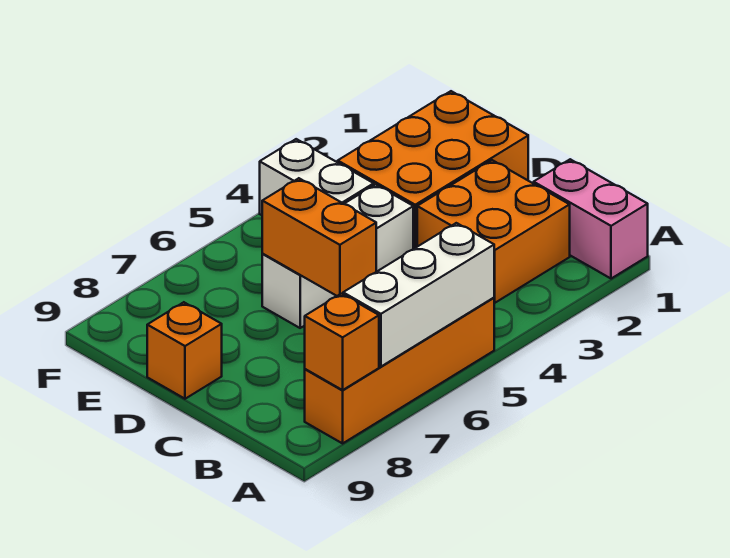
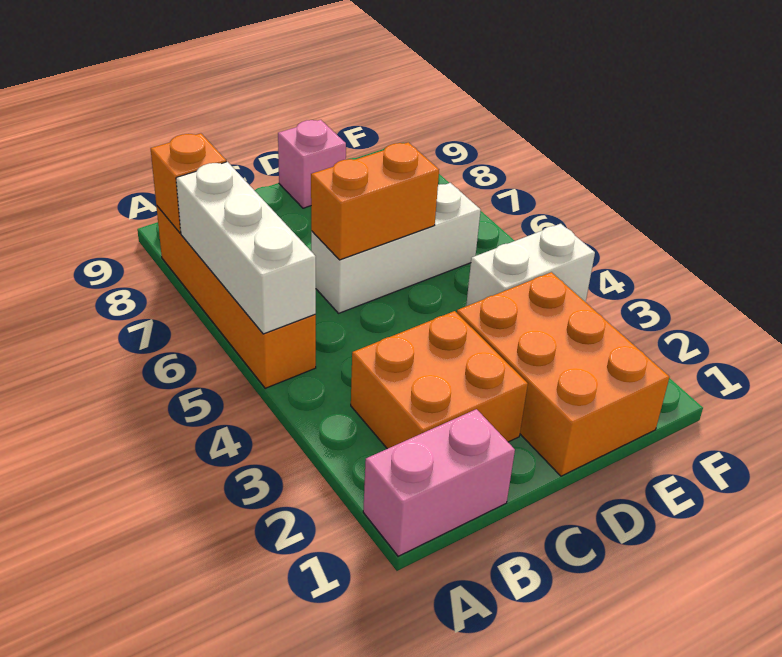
white 1x3 brick [262,184,413,328] -> white 1x3 brick turned to [311,183,481,313]
orange 1x1 brick [147,302,222,399] -> pink 1x1 brick [278,120,346,208]

